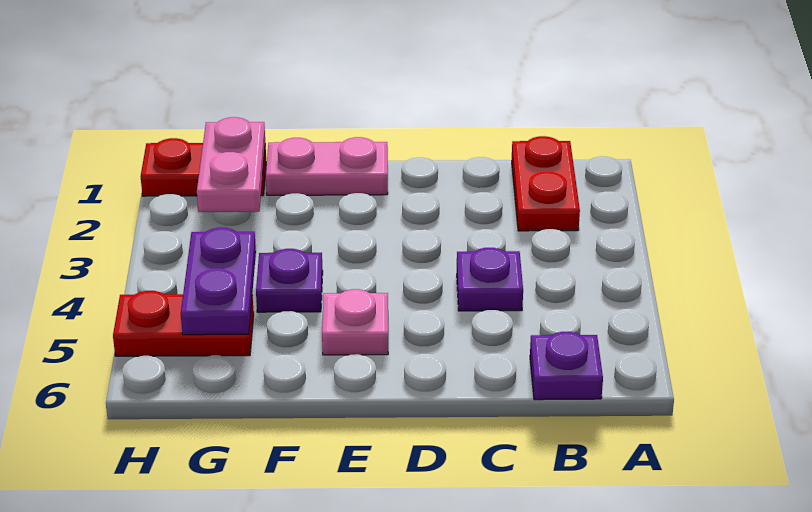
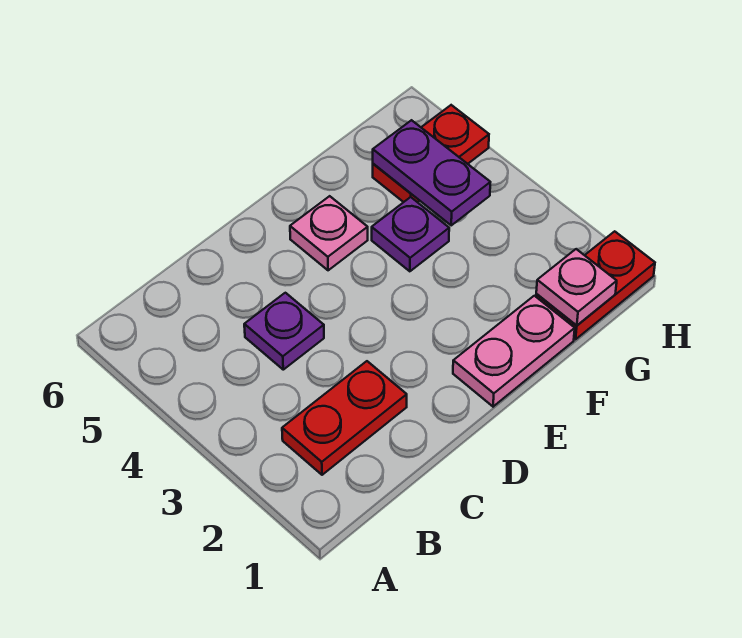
red 1x2 plate [512,136,580,231] -> red 1x2 plate turned to [282,361,407,475]
purple 1x1 plate [530,332,603,400] -> none
pink 1x2 plate [197,117,265,212] -> pink 1x1 plate [536,249,617,326]

